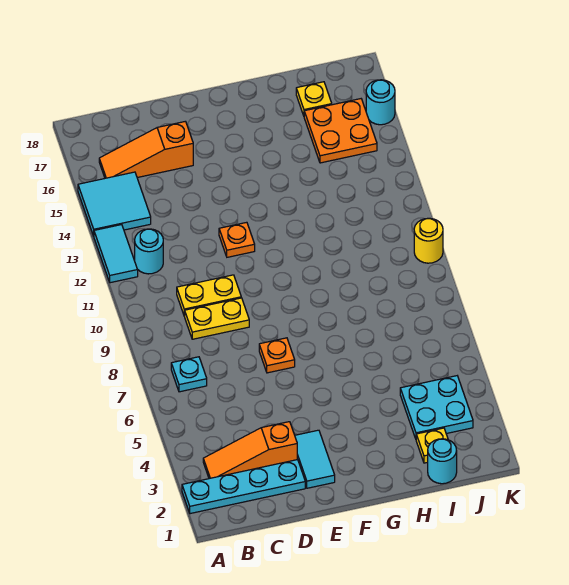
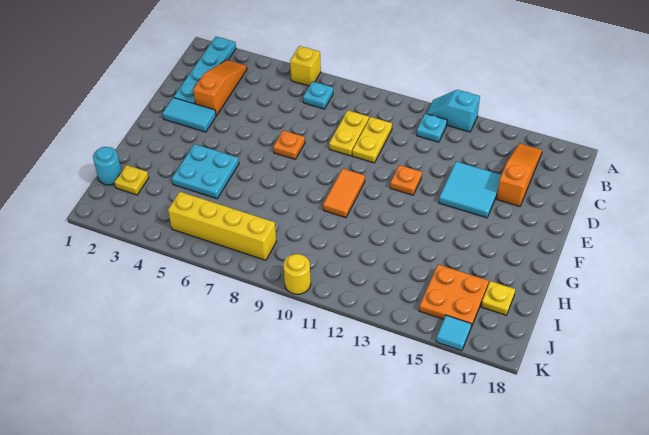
none -> yellow 1x1 brick [290,46,321,86]
cyan 1x2 tile [94,225,138,283] -> cyan 1x2 slope [426,90,480,132]
cyan 2x2 tile [78,172,151,236] -> cyan 2x2 tile moved to [439,162,501,218]
cyan 1x1 round brick [135,229,163,274] -> cyan 1x1 plate [417,114,447,142]
none -> orange 1x2 tile [323,169,365,218]
cyan 2x2 plate [400,376,473,439] -> cyan 2x2 plate moved to [172,144,239,199]
none -> yellow 1x4 brick [168,192,276,260]
cyan 1x1 round brick [366,80,395,125] -> cyan 1x1 tile [436,315,471,351]

